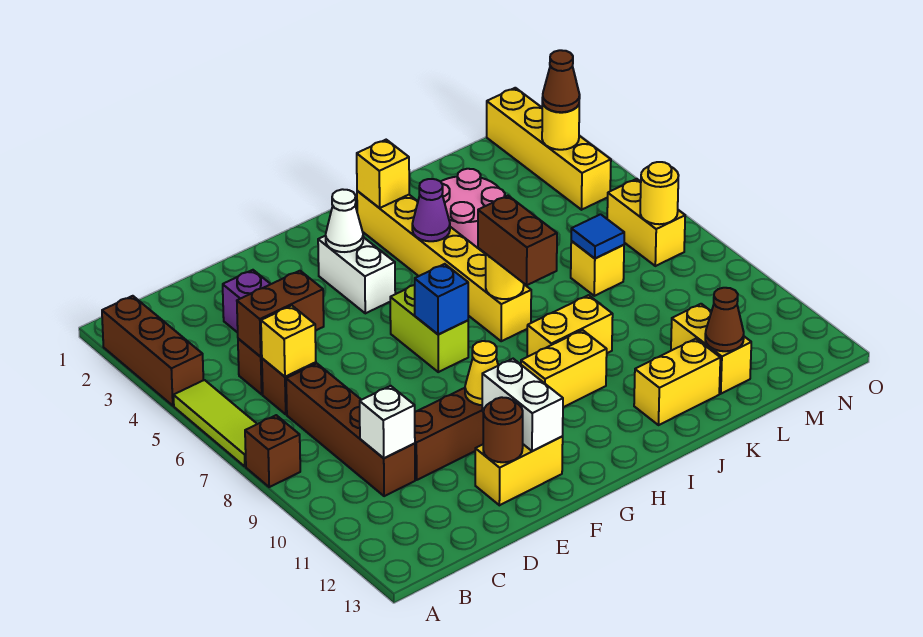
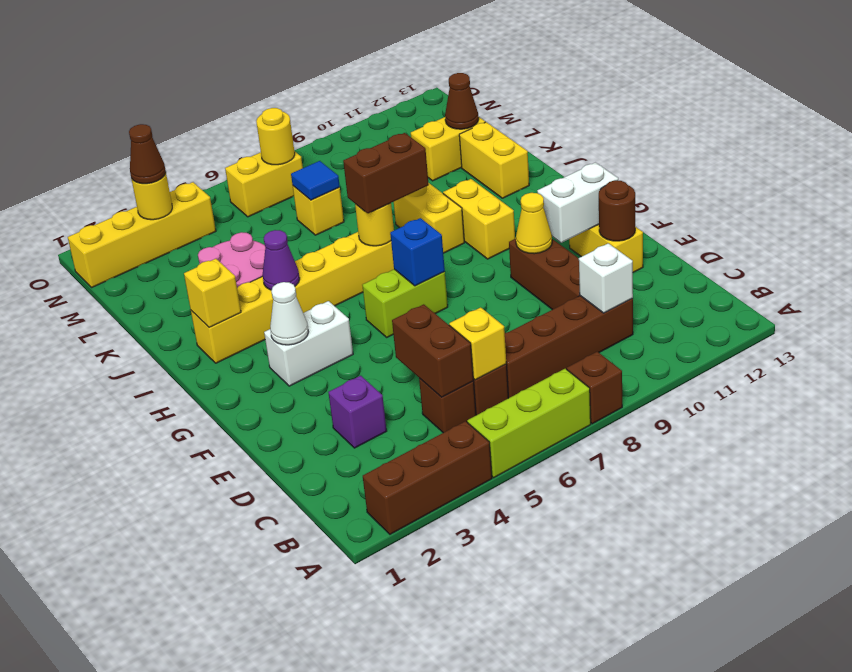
lime 1x3 tile [174,380,257,466] -> lime 1x3 brick [467,369,591,478]

